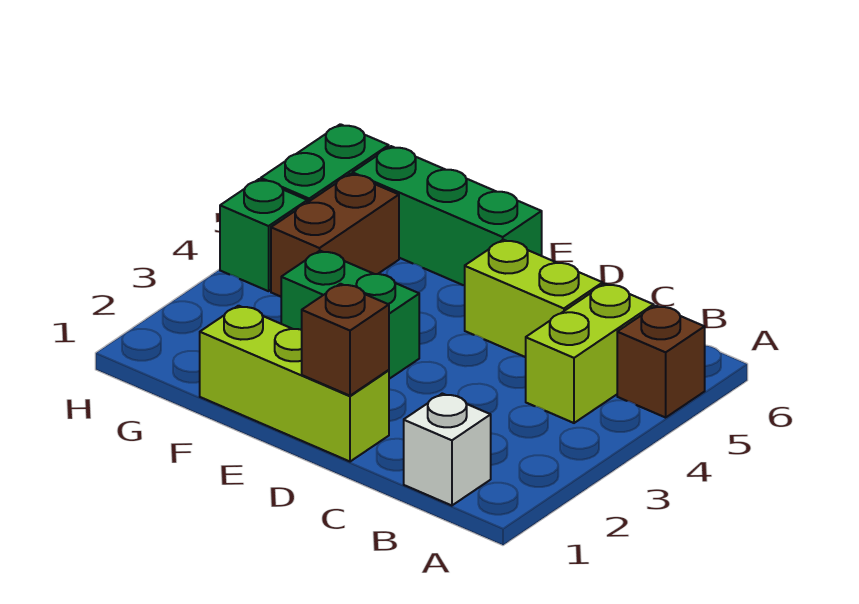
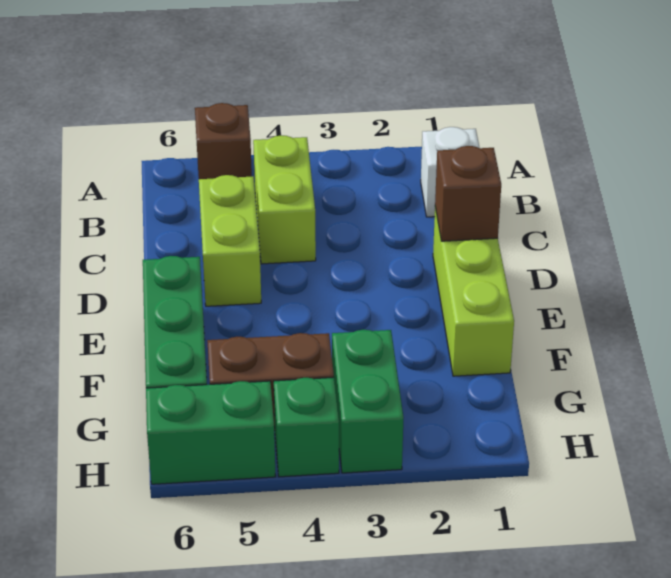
lime 1x2 brick [526,284,654,423] -> lime 1x2 brick turned to [253,136,316,264]
green 1x2 brick [281,251,419,379] -> green 1x2 brick moved to [332,330,404,473]

